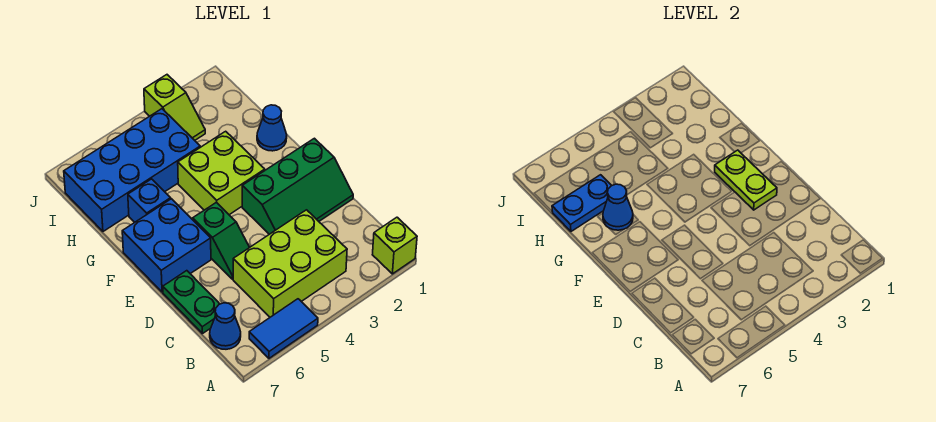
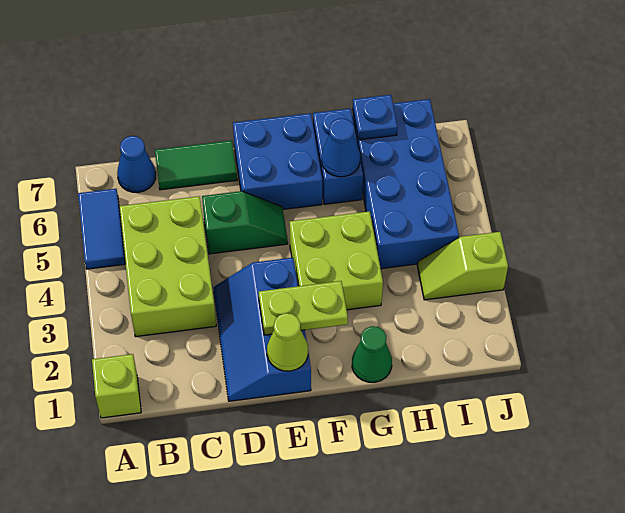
green 1x2 plate [163,271,219,334] -> green 1x2 tile [155,140,237,190]
green 2x3 slope [242,138,353,234] -> blue 2x3 slope [213,258,311,401]
green 1x2 slope [193,202,250,279] -> green 1x2 slope turned to [202,191,288,254]
none -> lime 1x1 cone [267,313,308,371]
blue 1x1 cone [257,105,287,151] -> green 1x1 cone [352,326,392,382]
blue 1x1 brick [128,179,171,222] -> blue 1x2 brick [313,109,363,204]
blue 1x2 plate [552,175,612,231] -> blue 1x1 plate [353,95,397,140]

